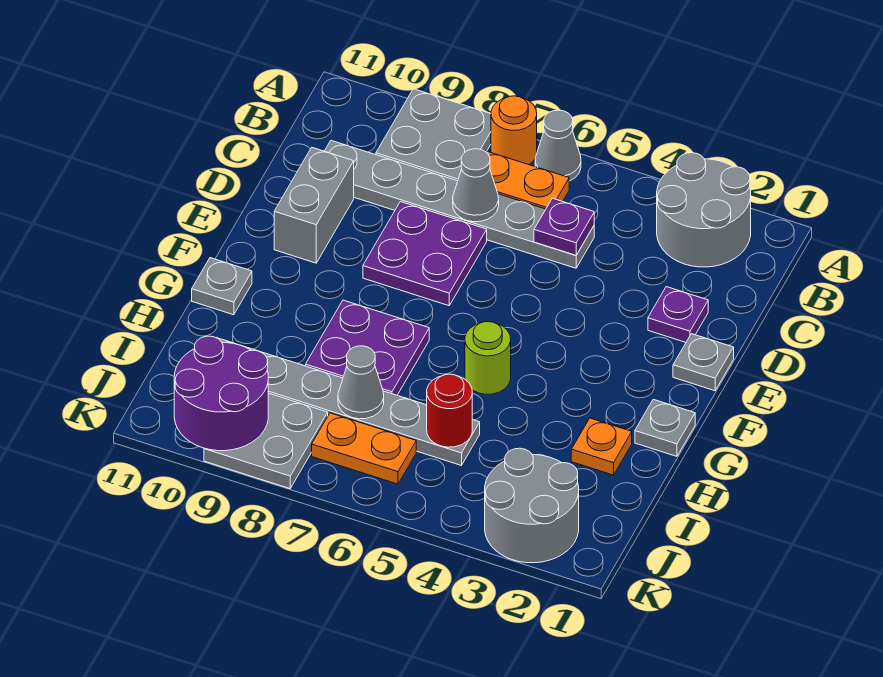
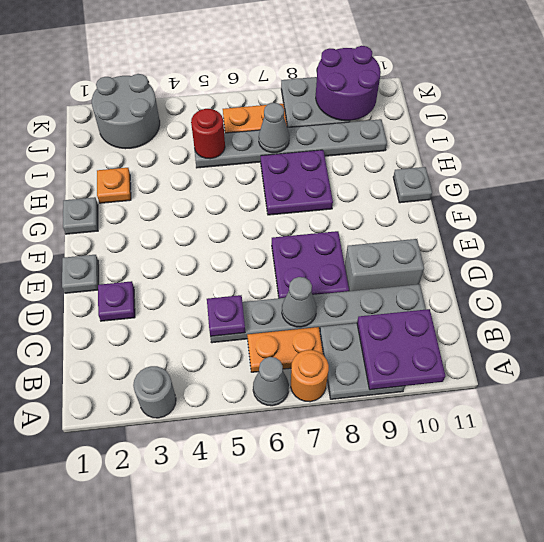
grey 2x2 round brick [657,153,751,267] -> grey 1x1 round brick [133,366,176,418]
none -> purple 2x2 plate [357,309,445,390]
grey 1x2 brick [274,148,354,263] -> grey 1x2 brick turned to [345,239,424,291]
lime 1x1 round brick [465,322,511,394] -> none

